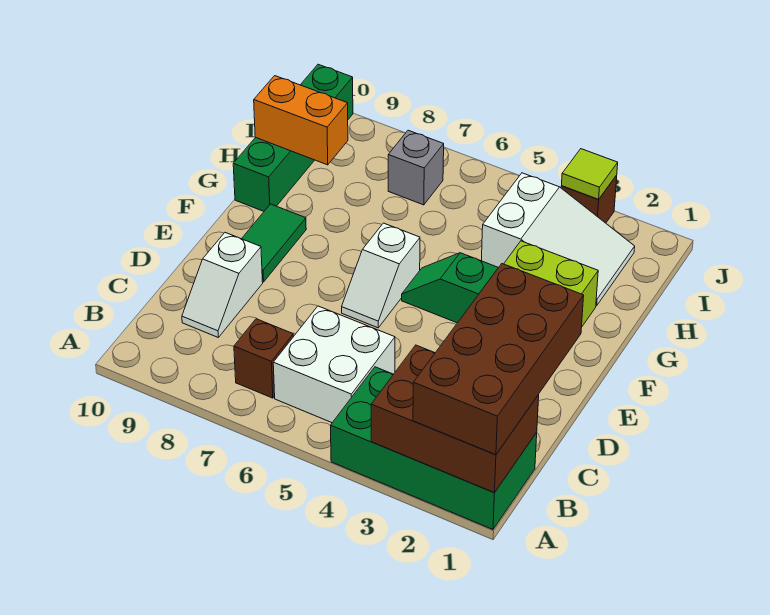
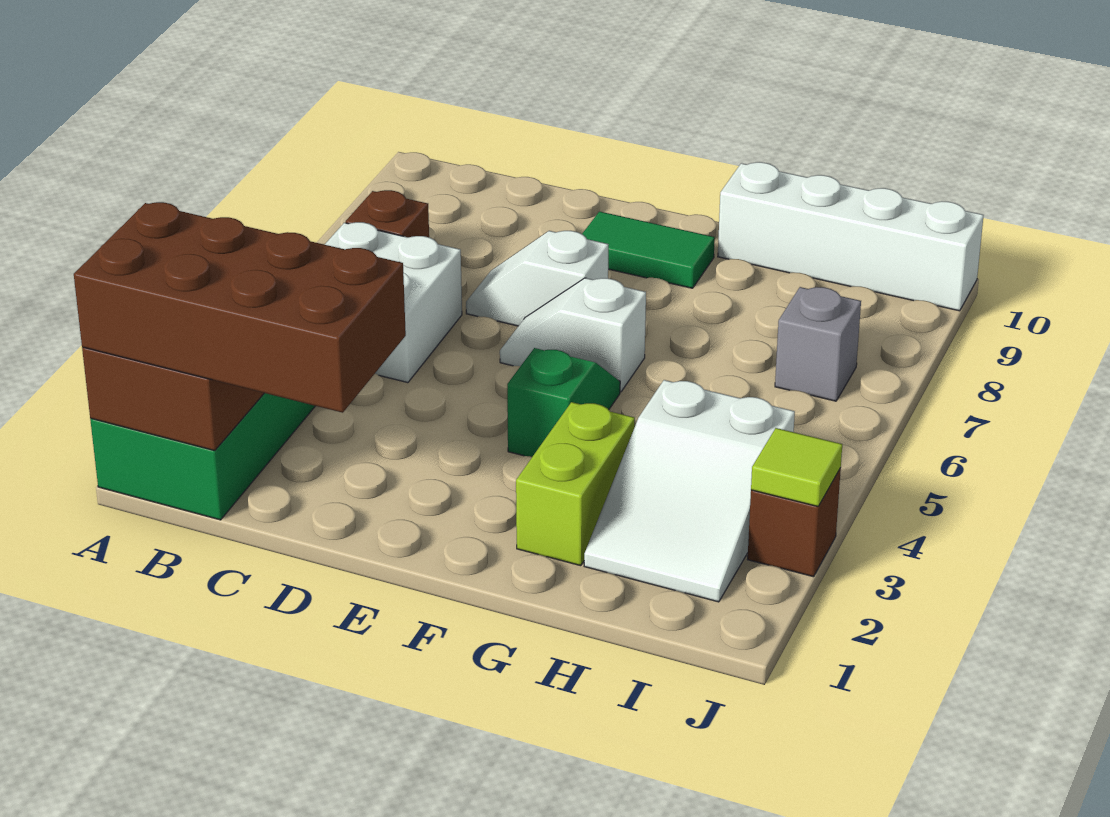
white 1x2 slope [182,233,263,337] -> white 1x2 slope moved to [466,231,609,326]
green 1x4 brick [233,64,353,211] -> white 1x4 brick [718,162,984,311]
orange 1x2 brick [254,76,348,165] -> none

